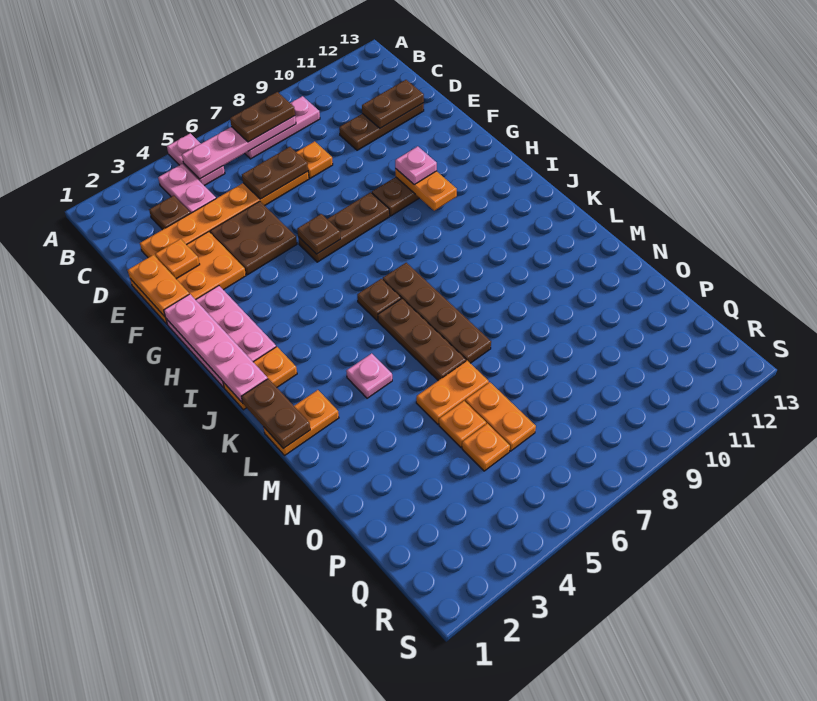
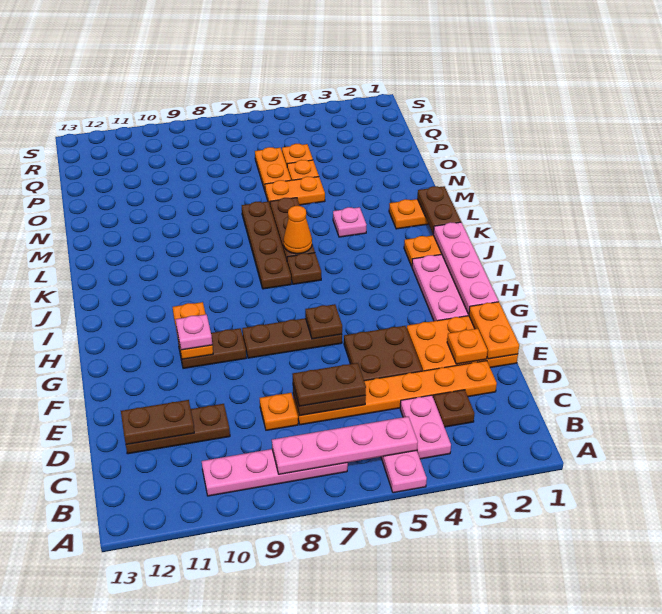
pink 1x3 plate [245,96,320,159] -> pink 1x4 plate [202,449,348,496]
brown 1x2 plate [230,92,295,142] -> brown 1x2 plate moved to [293,363,366,406]
none -> orange 1x1 cone [283,206,312,254]

